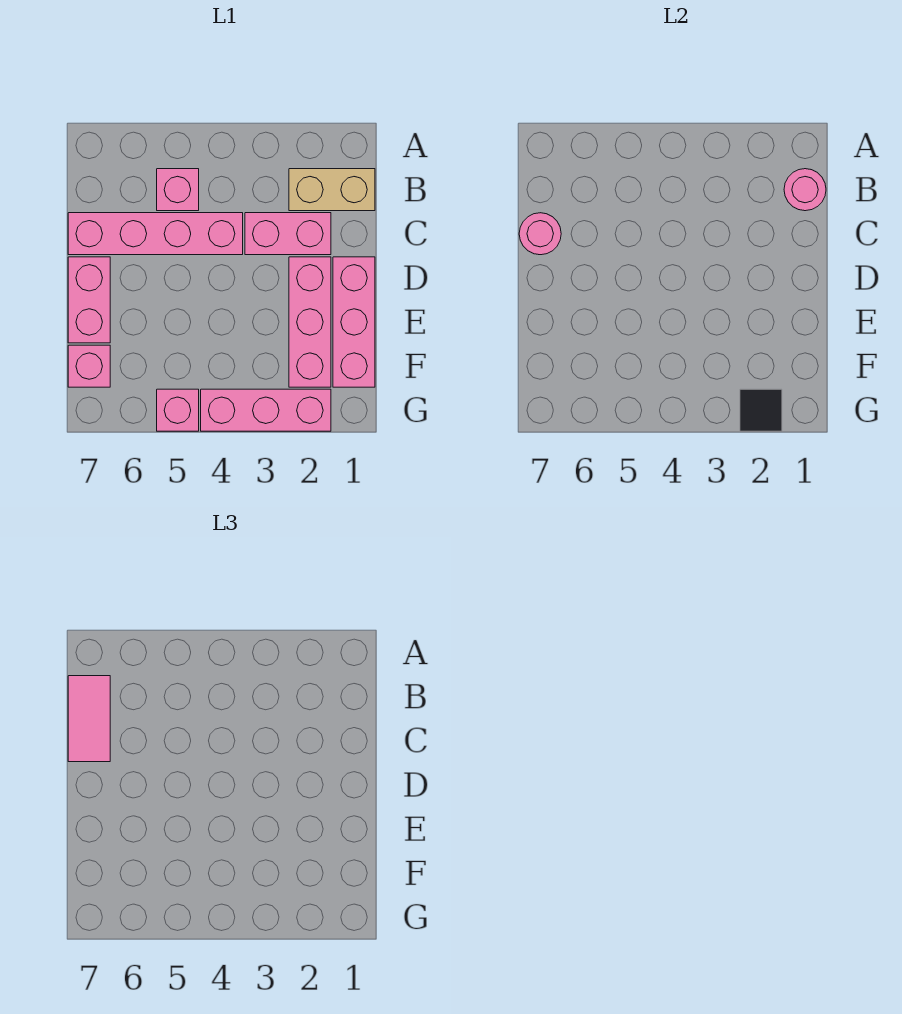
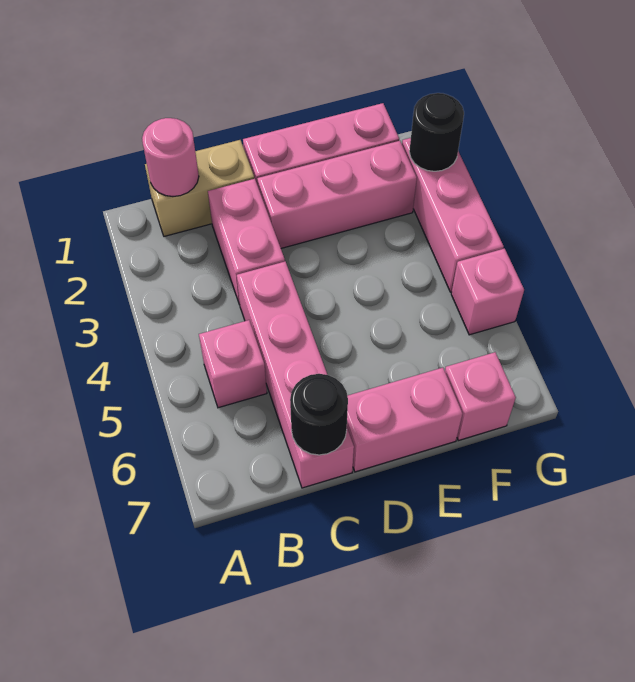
tan 1x2 brick [289,169,375,211] -> tan 1x2 brick turned to [145,140,254,236]
pink 1x2 tile [68,676,110,762] -> none
pink 1x1 round brick [519,213,561,255] -> black 1x1 round brick [290,374,348,455]
black 1x1 tile [740,389,782,431] -> black 1x1 round brick [409,93,464,171]

